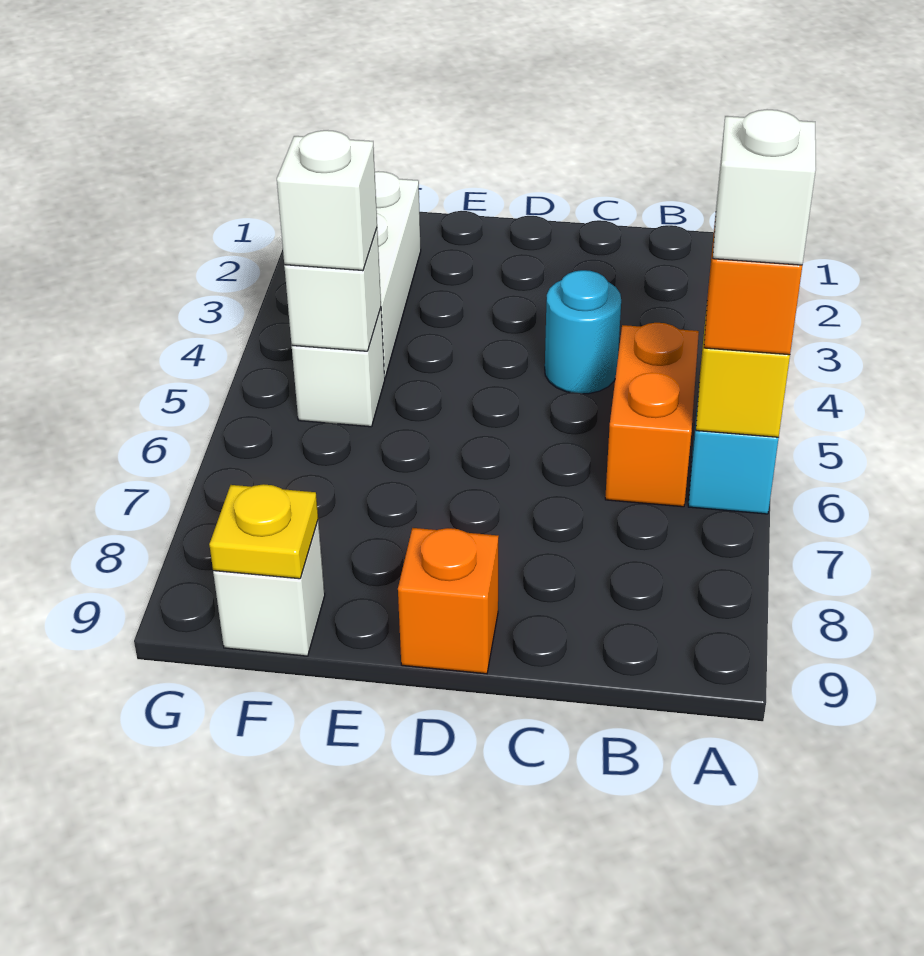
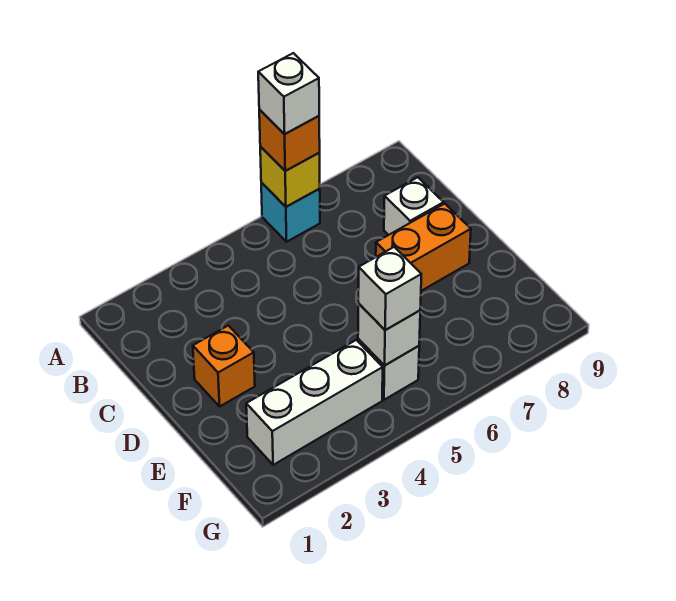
orange 1x2 brick [605,323,699,507] -> orange 1x2 brick moved to [376,204,471,291]
cyan 1x1 round brick [545,270,621,394] -> none
orange 1x1 brick [398,528,499,674] -> orange 1x1 brick moved to [193,325,255,406]
white 1x1 brick [213,521,325,656] -> white 1x1 brick moved to [384,177,444,235]
yellow 1x1 plate [209,484,318,579] -> none

